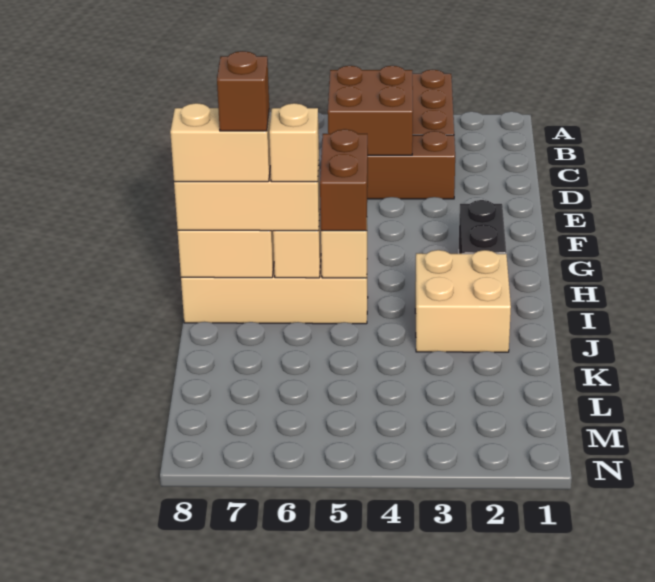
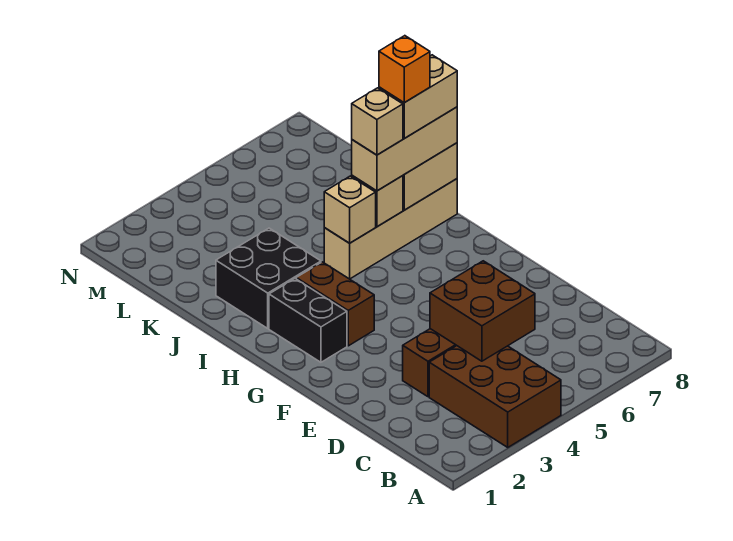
brown 1x2 brick [320,129,368,231] -> brown 1x2 brick moved to [296,262,374,346]
tan 2x2 brick [415,250,511,352] -> black 2x2 brick [216,228,321,328]
brown 1x1 brick [217,51,269,131] -> orange 1x1 brick [379,36,430,103]

